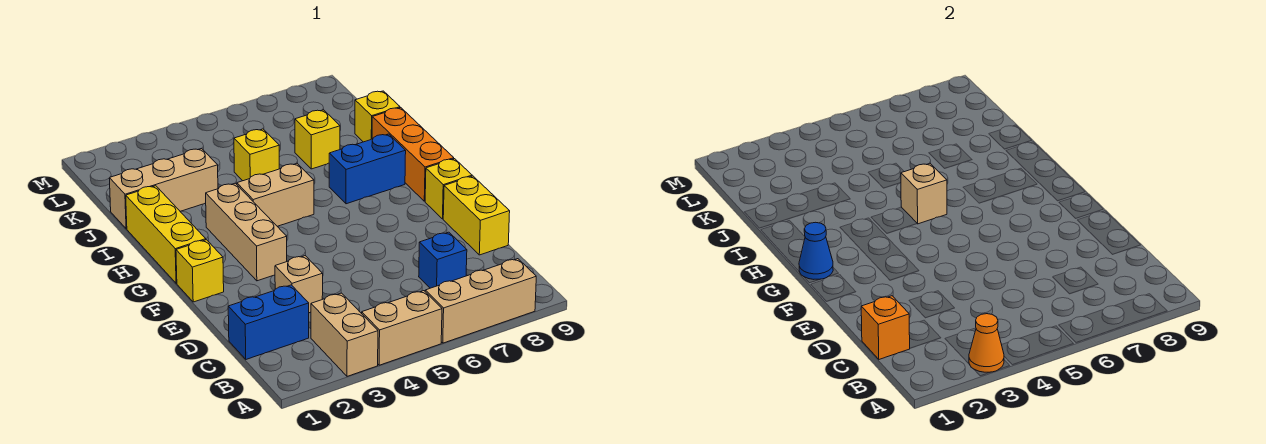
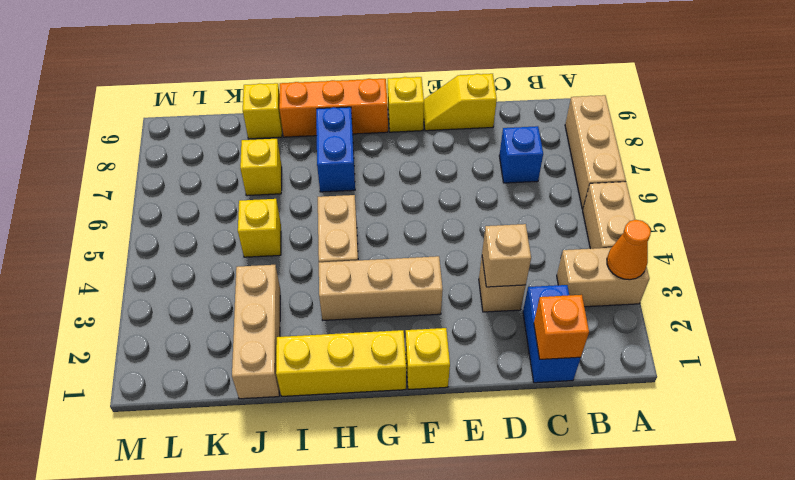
yellow 1x2 brick [443,176,510,255] -> yellow 1x2 slope [424,74,497,131]
blue 1x1 cone [799,222,833,279] -> none
tan 1x1 brick [901,164,947,224] -> tan 1x1 brick moved to [482,224,531,287]

